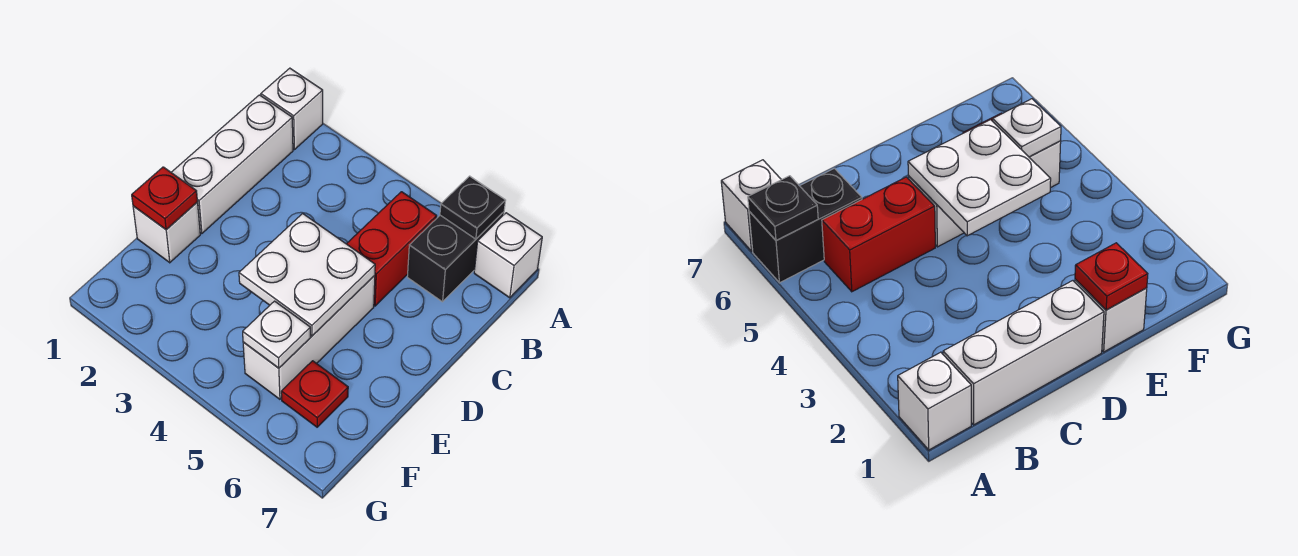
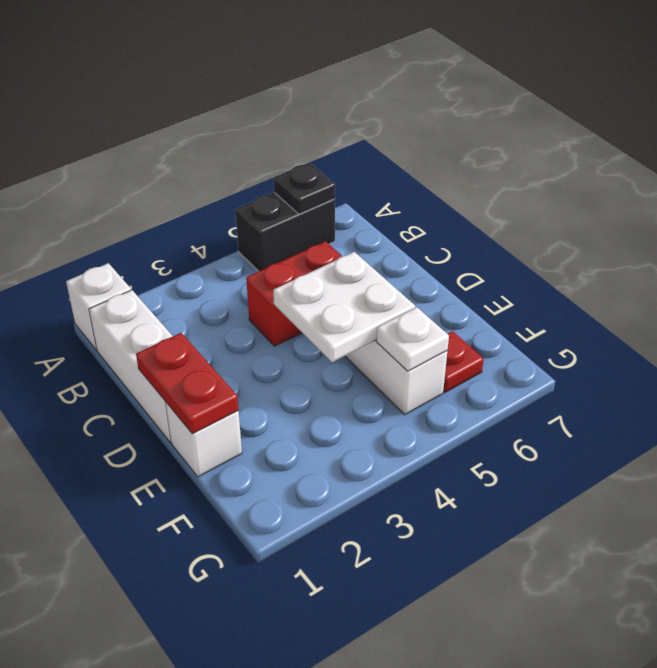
black 1x2 brick [407,212,504,302] -> black 1x2 brick turned to [235,193,335,271]
white 1x1 brick [474,213,542,298] -> none
red 1x2 brick [347,192,437,306] -> red 1x2 brick turned to [246,241,342,346]
red 1x1 plate [132,167,197,230] -> red 1x2 plate [136,333,238,434]

